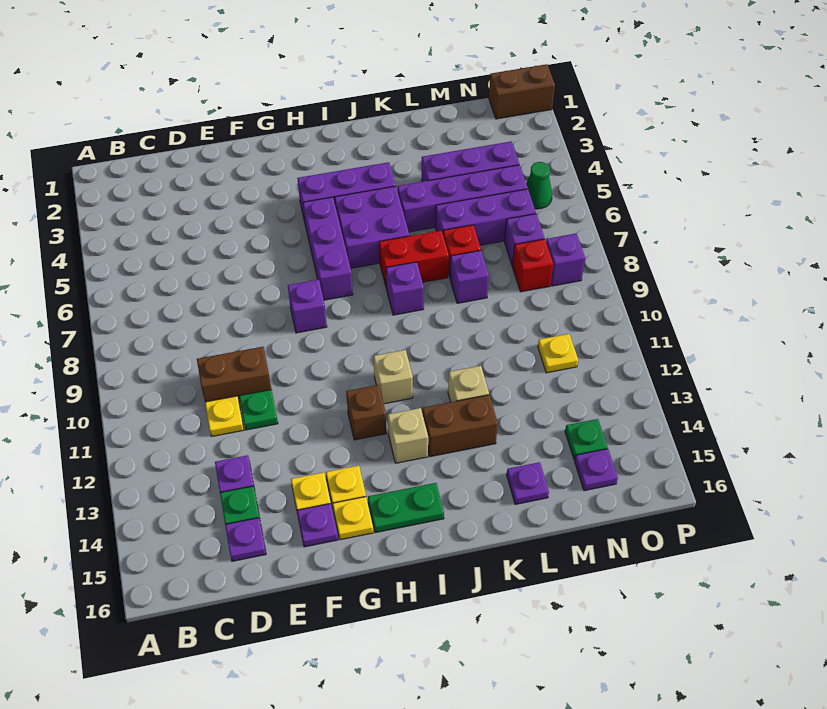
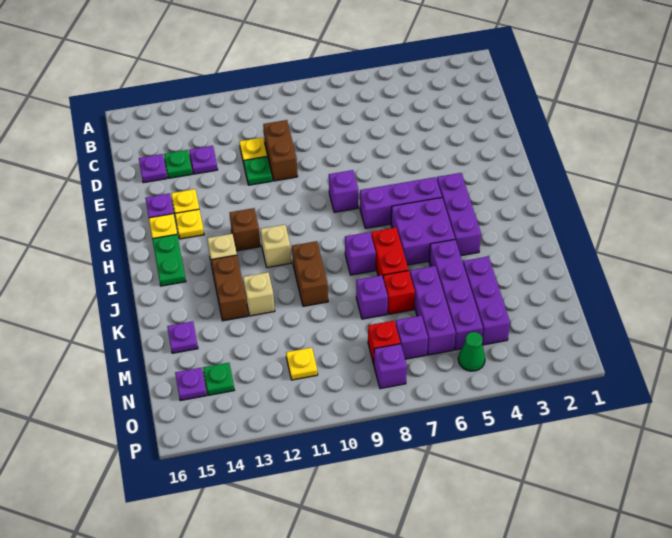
brown 1x2 brick [489,64,555,119] -> brown 1x2 brick moved to [292,241,328,306]

